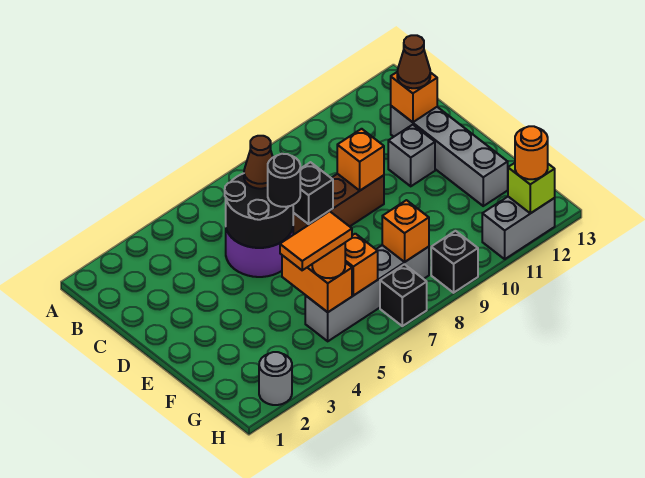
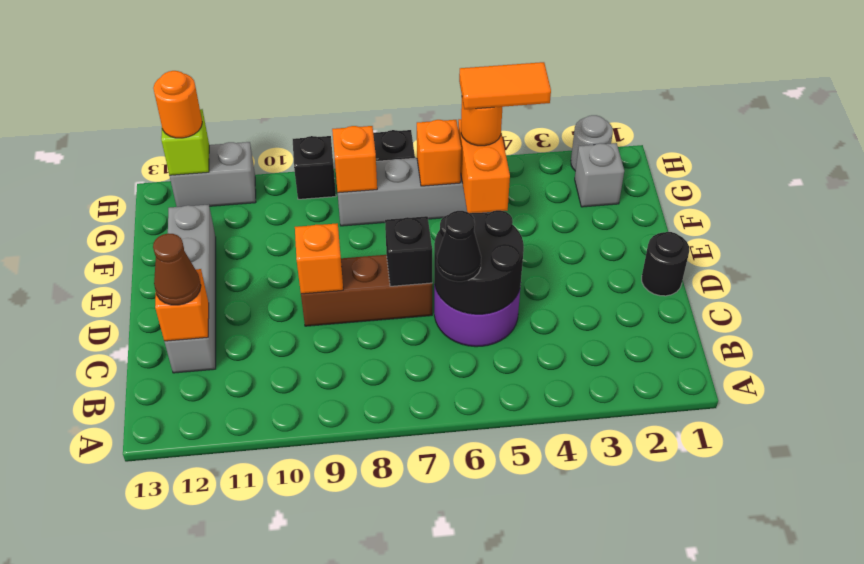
brown 1x1 cone [244,136,273,189] -> black 1x1 cone [437,211,481,282]
black 1x1 round brick [268,154,300,207] -> black 1x1 round brick moved to [642,232,689,296]
grey 1x1 brick [388,125,435,186] -> grey 1x1 brick moved to [575,143,624,207]

